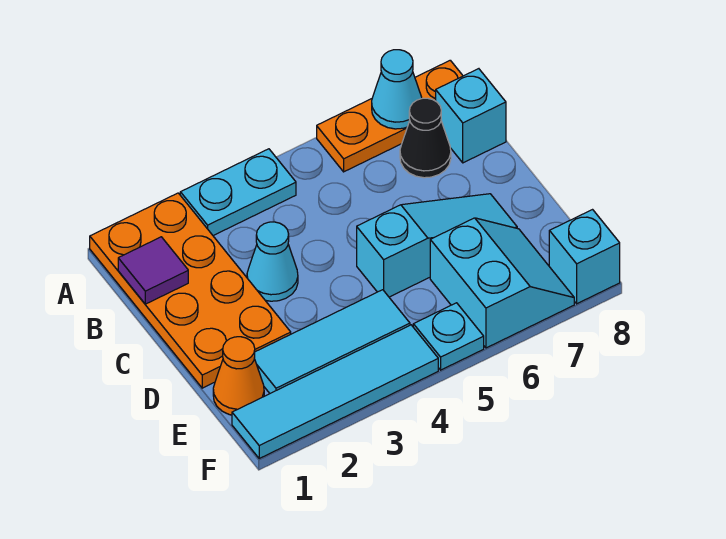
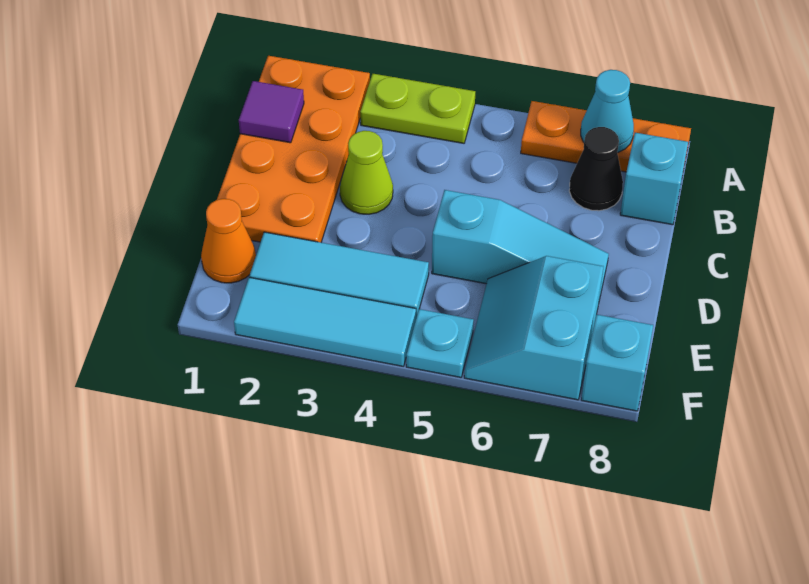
cyan 1x2 plate [180,149,296,236] -> lime 1x2 plate [360,74,475,143]
cyan 1x1 cone [247,222,298,301] -> lime 1x1 cone [340,131,393,214]
cyan 2x2 slope [430,218,574,348] -> cyan 2x2 slope turned to [464,256,604,400]
cyan 1x4 tile [232,325,438,458] -> cyan 1x3 tile [234,277,416,366]

